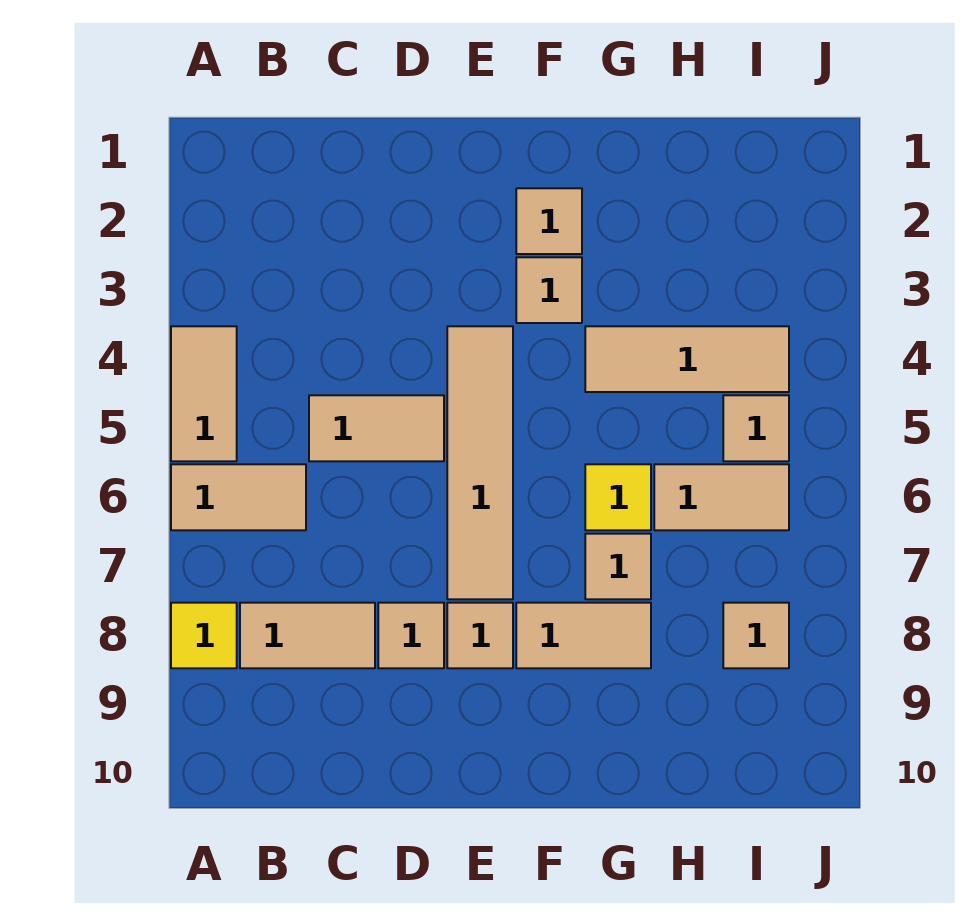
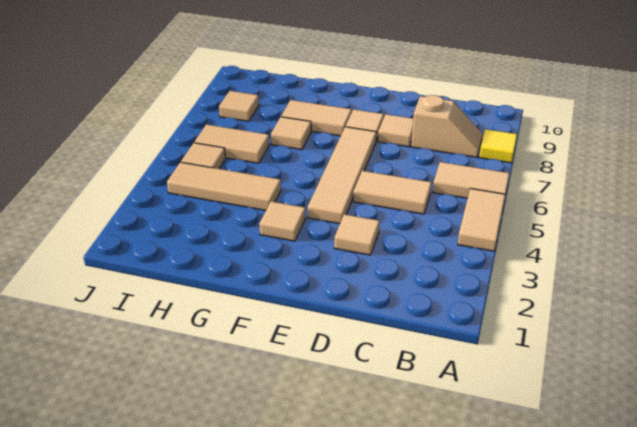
tan 1x2 tile [240,603,375,668] -> tan 1x2 slope [411,95,483,157]
tan 1x1 tile [516,188,582,254] -> tan 1x1 tile moved to [334,214,380,255]
yellow 1x1 tile [585,464,651,530] -> none

